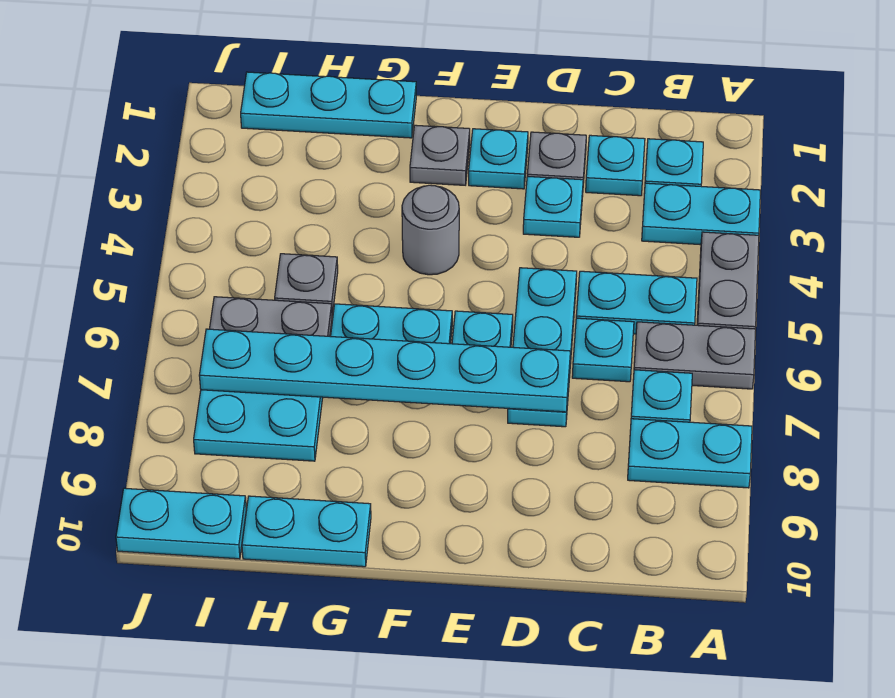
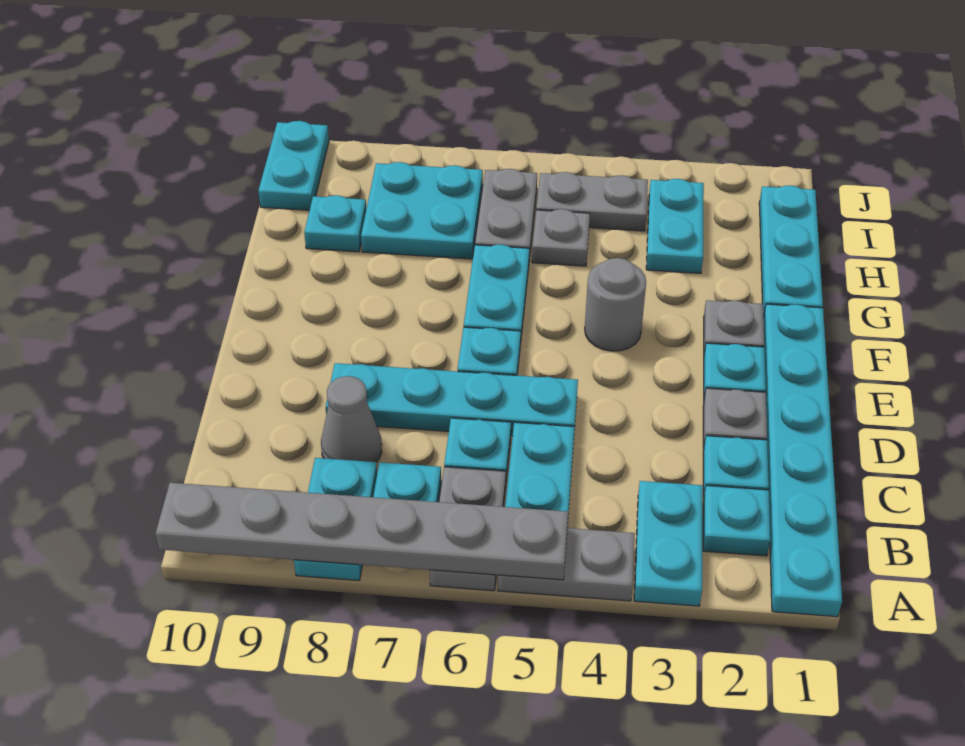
none -> grey 1x6 plate [155,483,568,580]
none -> grey 1x1 cone [321,376,382,462]
cyan 1x1 plate [523,176,583,237] -> cyan 1x1 plate moved to [304,195,366,252]
cyan 1x3 plate [508,268,577,427] -> cyan 1x4 plate [326,363,578,436]
cyan 1x6 plate [199,329,570,412] -> cyan 1x6 plate moved to [763,304,842,617]
cyan 1x2 plate [242,496,371,567] -> cyan 1x2 plate moved to [646,179,704,273]
none -> grey 1x2 plate [536,172,648,231]

